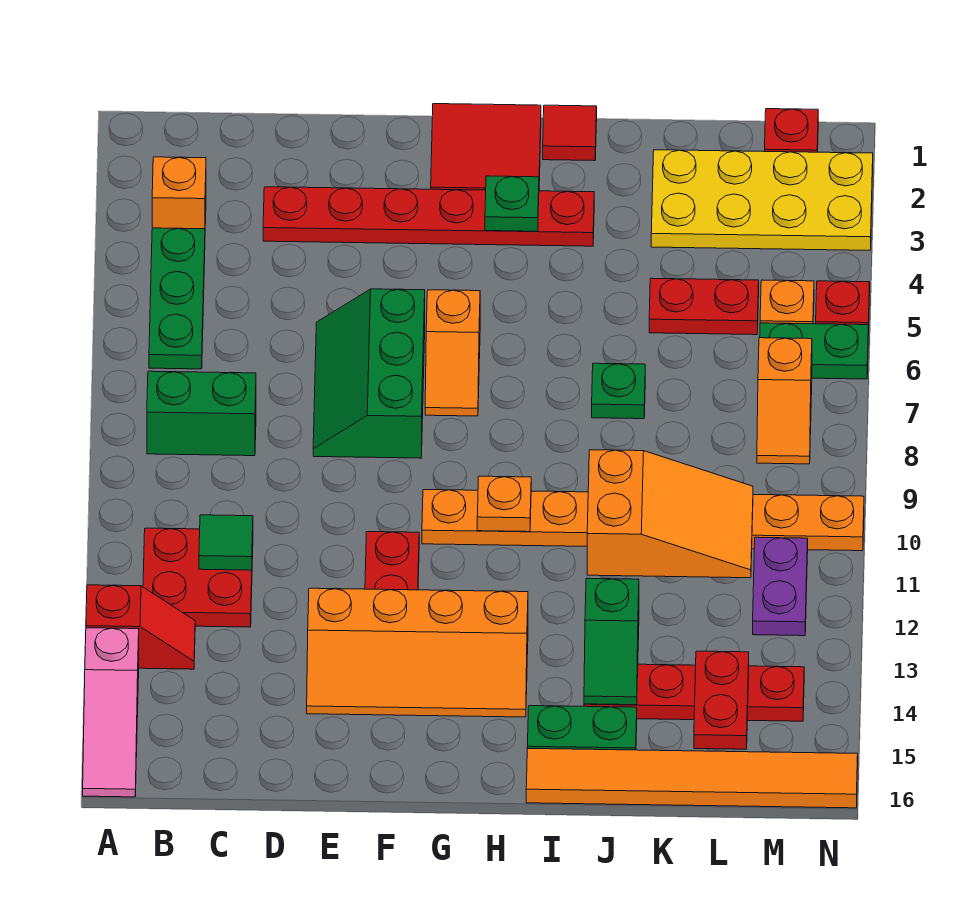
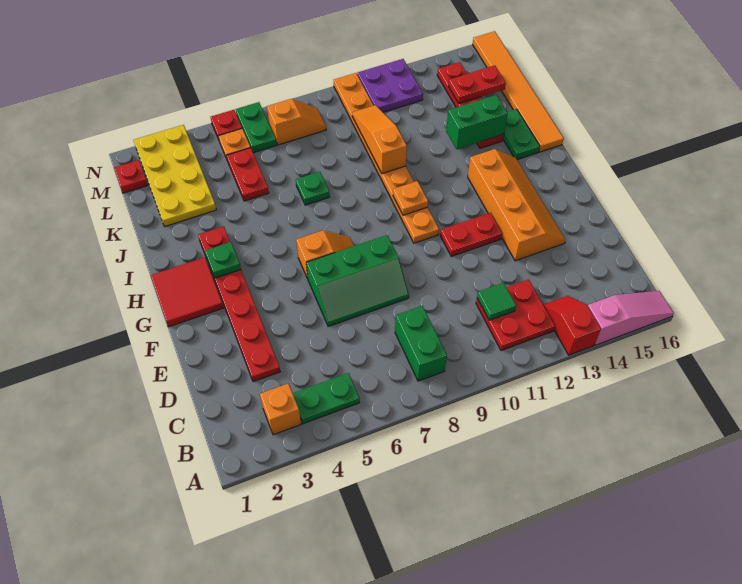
green 1x3 plate [149,228,205,369] -> green 1x2 plate [293,373,360,424]
red 1x1 tile [543,105,597,161] -> none
orange 2x3 slope [587,450,753,578] -> orange 1x3 slope [352,105,407,174]
green 1x2 slope [584,578,639,705] -> green 1x2 brick [446,95,508,149]
purple 1x2 plate [753,537,808,636] -> purple 2x2 plate [357,59,423,112]

